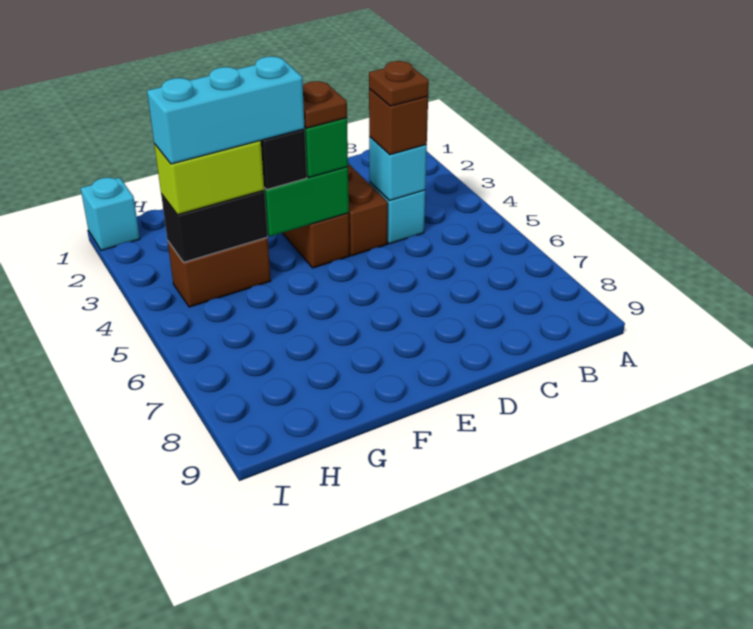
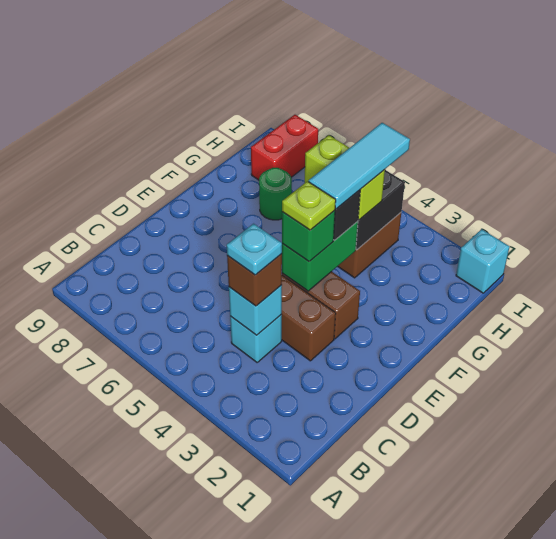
brown 1x1 plate [369,61,429,106] -> cyan 1x1 plate [227,224,282,275]
brown 1x1 plate [303,81,347,128] -> lime 1x1 plate [282,181,336,230]
cyan 1x3 brick [147,56,305,164] -> cyan 1x3 tile [309,123,410,209]
lime 1x2 brick [154,141,264,215] -> lime 1x2 brick turned to [305,135,385,220]
none -> green 1x1 round brick [259,168,292,220]
none -> red 1x2 brick [251,115,318,180]

